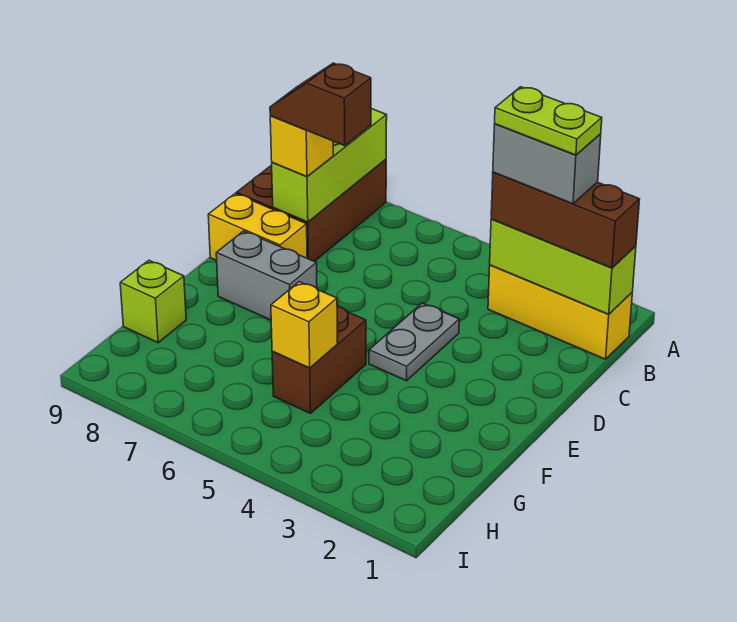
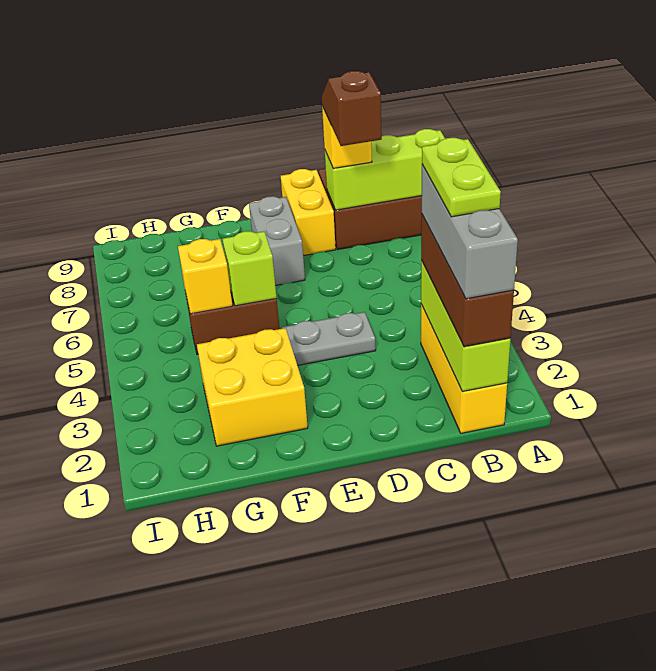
grey 1x2 brick [493,124,601,204] -> grey 1x3 brick [422,165,518,299]
none -> yellow 2x2 brick [197,328,308,446]
lime 1x1 brick [120,260,186,343] -> lime 1x1 brick moved to [223,231,277,306]

